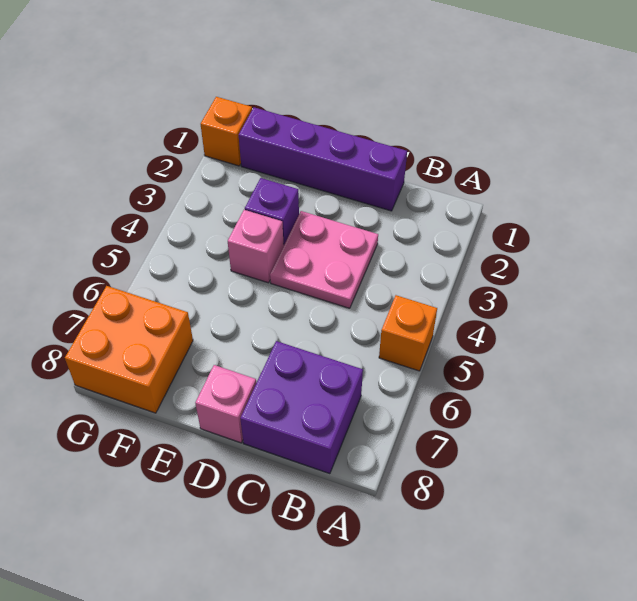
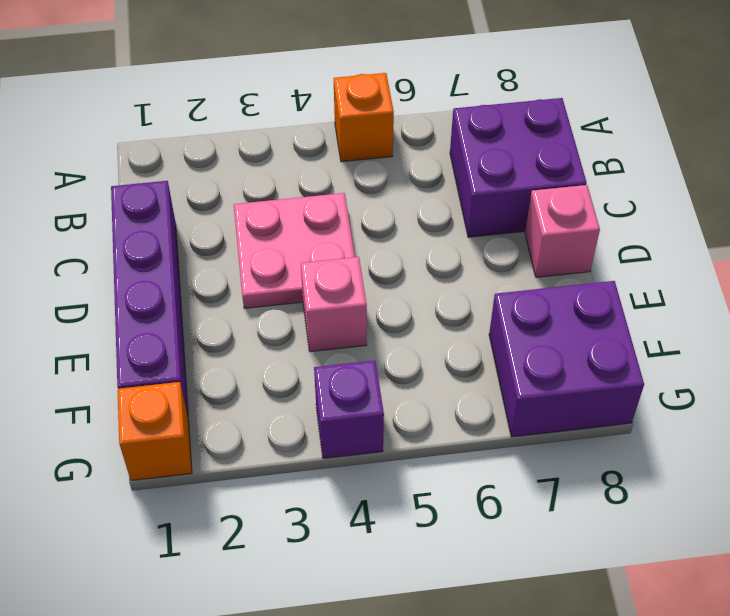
purple 1x1 brick [245,178,299,244] -> purple 1x1 brick moved to [314,361,384,458]
orange 2x2 brick [65,286,193,413] -> purple 2x2 brick [489,281,644,437]

